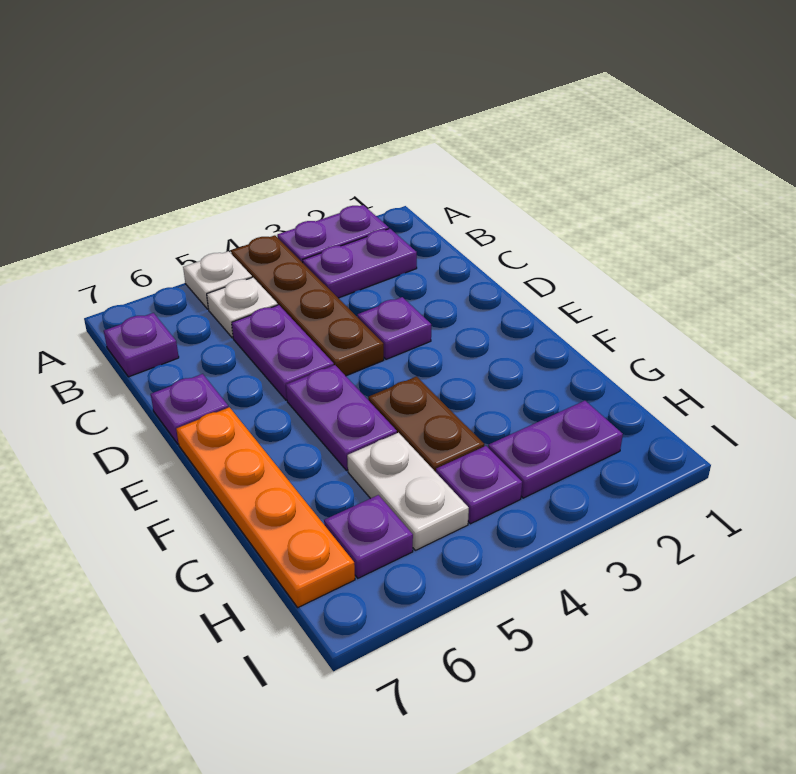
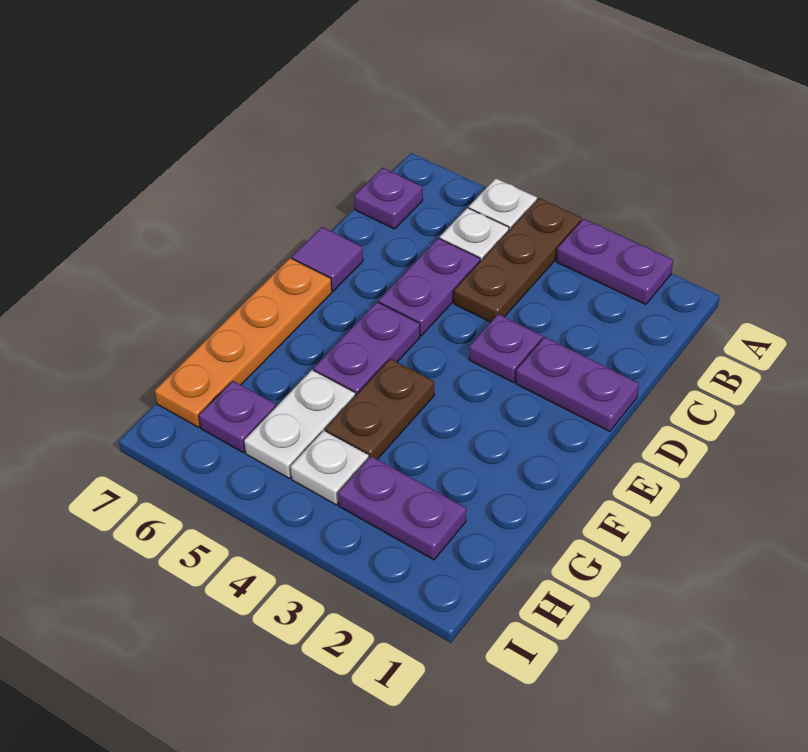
brown 1x4 plate [231,235,384,376] -> brown 1x3 plate [454,198,581,322]
purple 1x2 plate [303,229,417,298] -> purple 1x2 plate moved to [516,337,639,432]
purple 1x1 plate [151,374,228,444] -> purple 1x1 tile [292,227,363,291]
purple 1x1 plate [436,446,522,524] -> white 1x1 plate [291,431,369,505]

